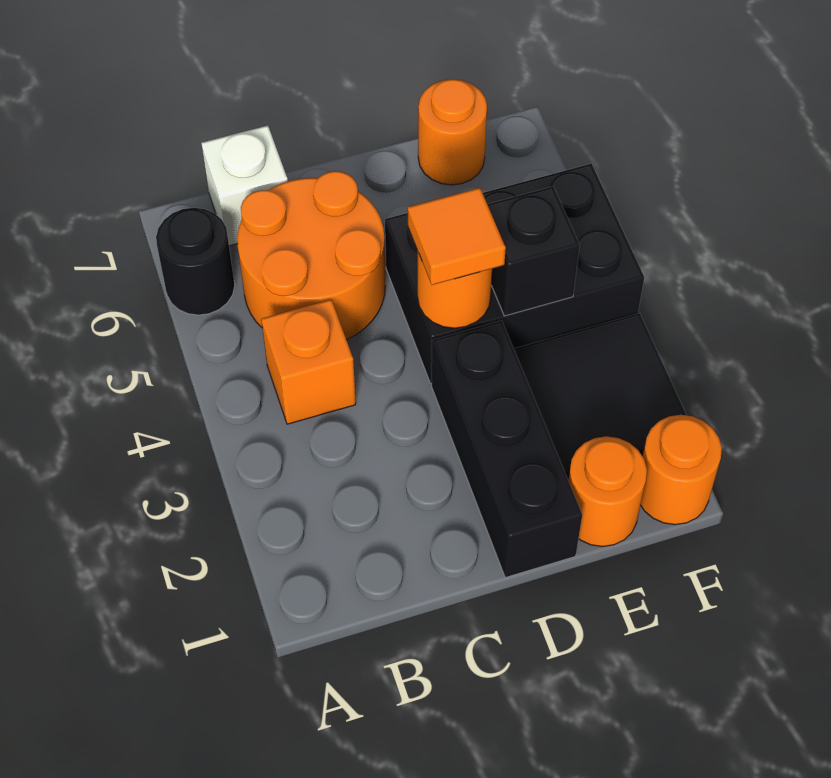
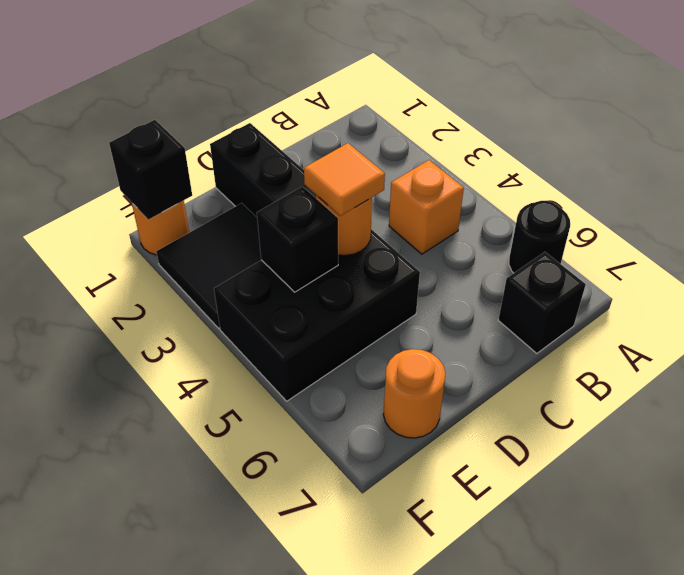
orange 2x2 round brick [237,171,385,340] -> none
white 1x1 brick [201,126,288,246] -> black 1x1 brick [498,252,586,353]
orange 1x1 round brick [568,436,647,547] -> none
none -> black 1x1 brick [109,120,192,220]

